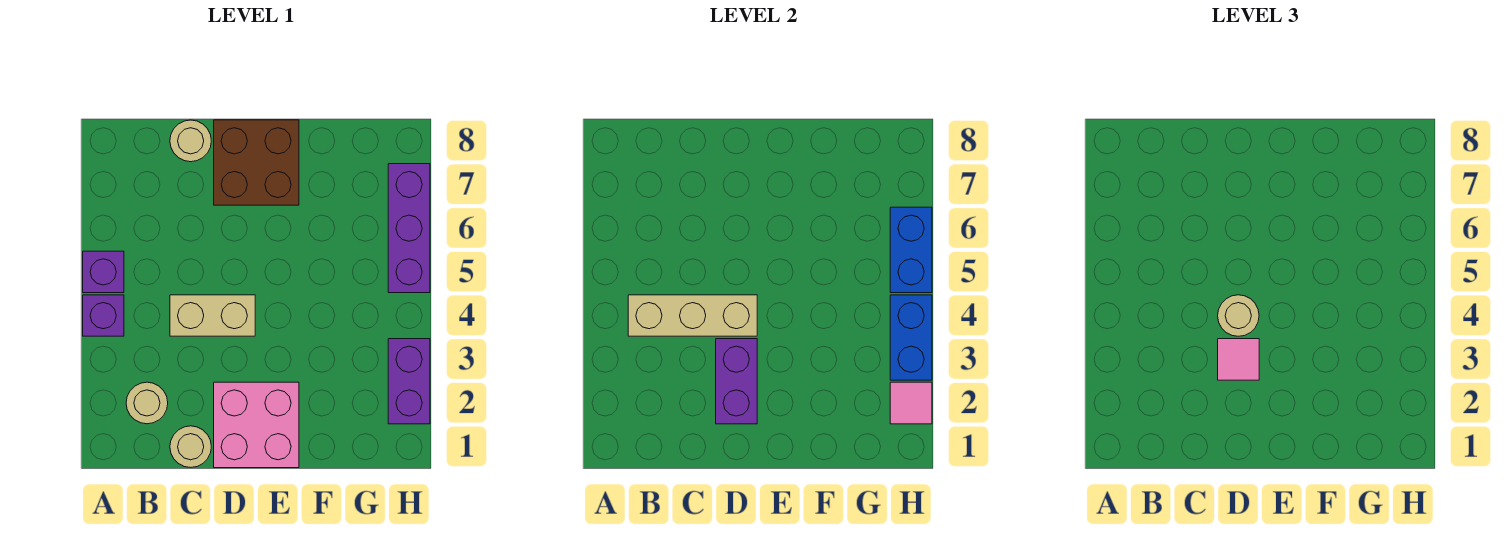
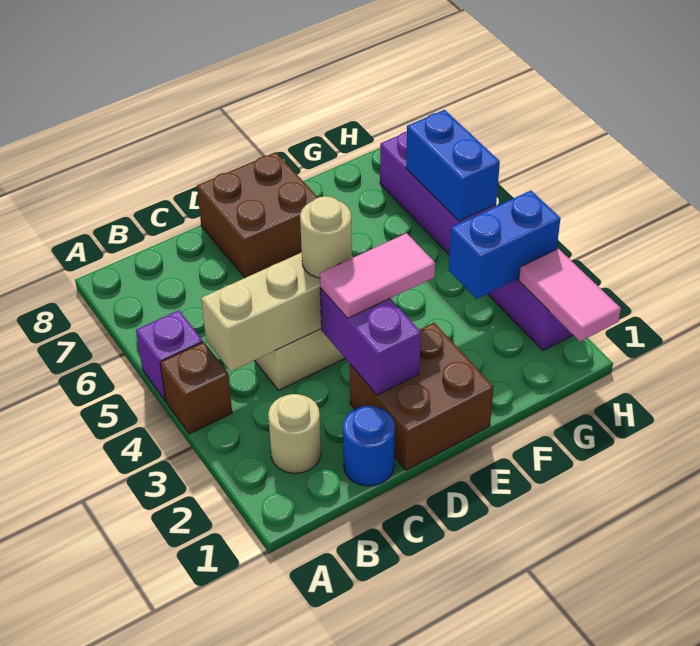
purple 1x1 brick [83,295,124,336] -> brown 1x1 brick [160,342,232,434]
tan 1x1 round brick [170,426,211,468] -> blue 1x1 round brick [343,406,395,486]
tan 1x1 round brick [170,120,211,162] -> none
pink 2x2 brick [214,382,299,468] -> brown 2x2 brick [350,323,493,470]
pink 1x1 tile [1218,339,1259,380] -> pink 1x2 tile [320,233,435,318]
pink 1x1 tile [890,382,932,424] -> pink 1x2 tile [519,249,621,341]
blue 1x2 brick [890,295,932,380] -> blue 1x2 brick turned to [449,191,560,299]

